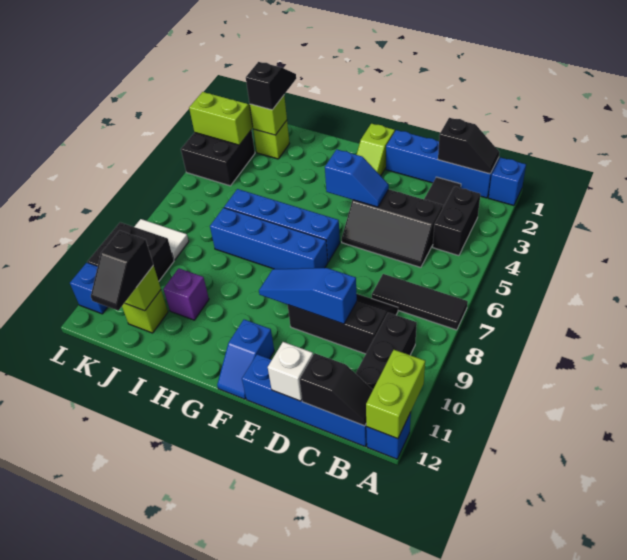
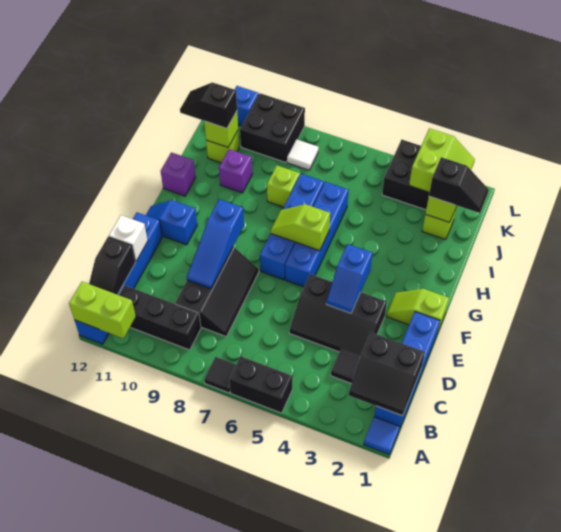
blue 1x1 brick [489,157,526,206] -> blue 1x1 tile [364,417,400,455]
black 1x3 tile [372,274,468,330] -> black 1x1 tile [204,357,236,393]
black 1x2 slope [438,118,499,174] -> black 2x2 slope [349,332,425,416]
black 1x2 brick [433,186,480,256] -> black 1x2 brick moved to [229,356,292,413]
black 2x3 slope [342,189,443,267] -> black 2x3 slope turned to [289,274,387,356]
blue 1x3 slope [259,268,357,324] -> blue 1x3 slope turned to [187,199,244,289]
none -> lime 1x2 slope [271,204,330,251]
none -> purple 1x1 brick [161,152,196,196]
none -> lime 1x1 brick [267,165,300,207]
white 1x2 tile [134,219,189,260] -> white 1x1 tile [287,139,319,170]

